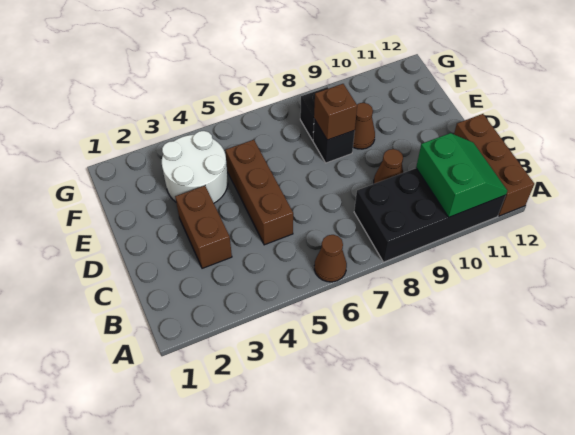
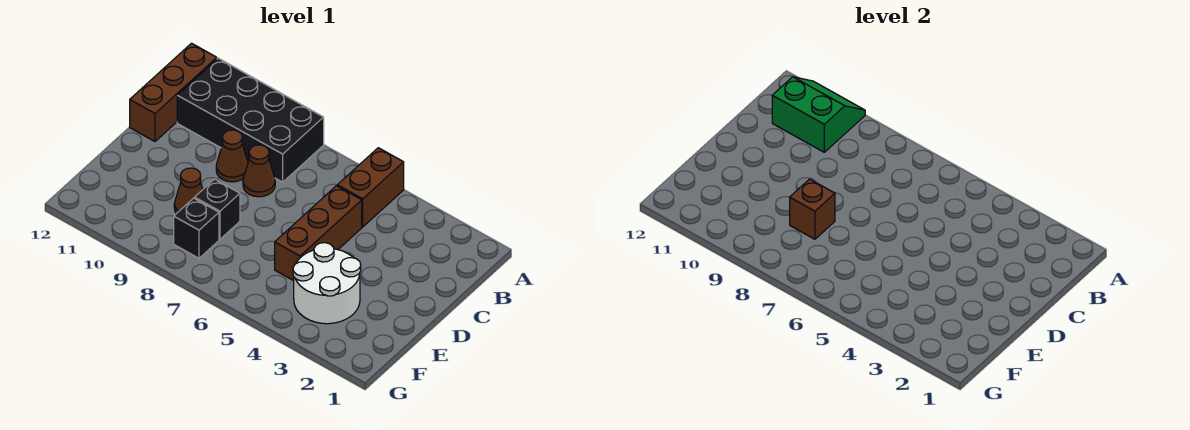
brown 1x1 cone [314,235,347,282] -> brown 1x1 cone moved to [243,145,275,197]
green 2x2 slope [416,133,507,217] -> green 2x2 slope turned to [772,77,865,152]
brown 1x2 brick [175,186,232,268] -> brown 1x2 brick moved to [337,148,404,227]

